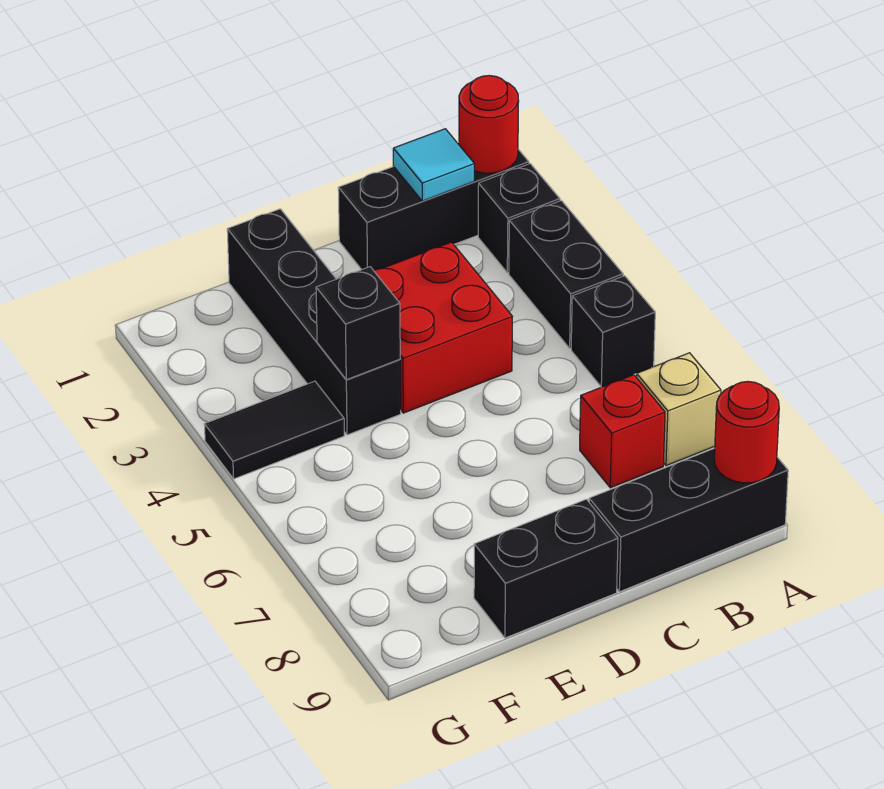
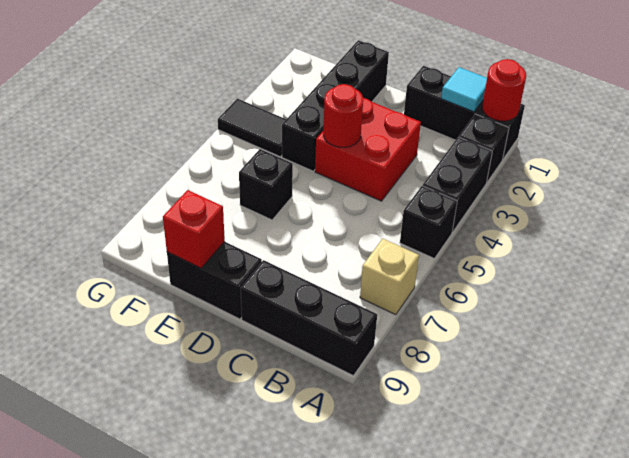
red 1x1 round brick [714,382,779,483] -> red 1x1 round brick moved to [323,84,363,147]
red 1x1 brick [580,375,665,488] -> red 1x1 brick moved to [163,190,225,268]
black 1x1 brick [316,267,400,380] -> black 1x1 brick moved to [239,149,293,220]

